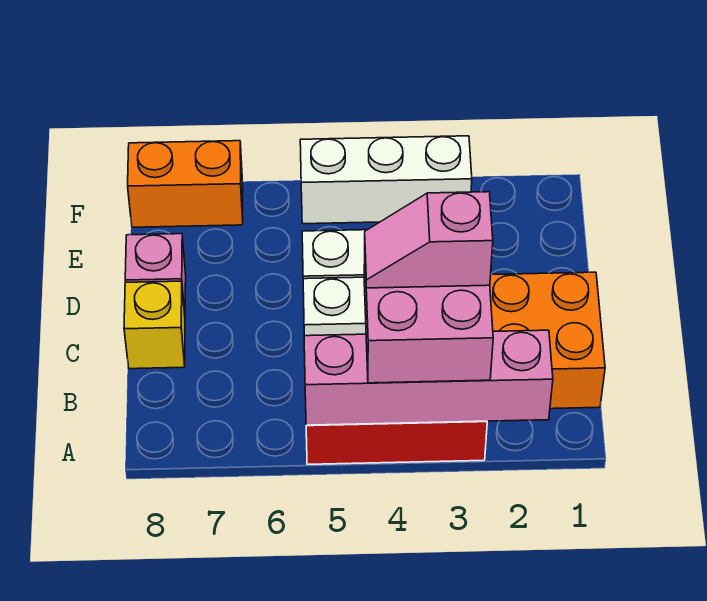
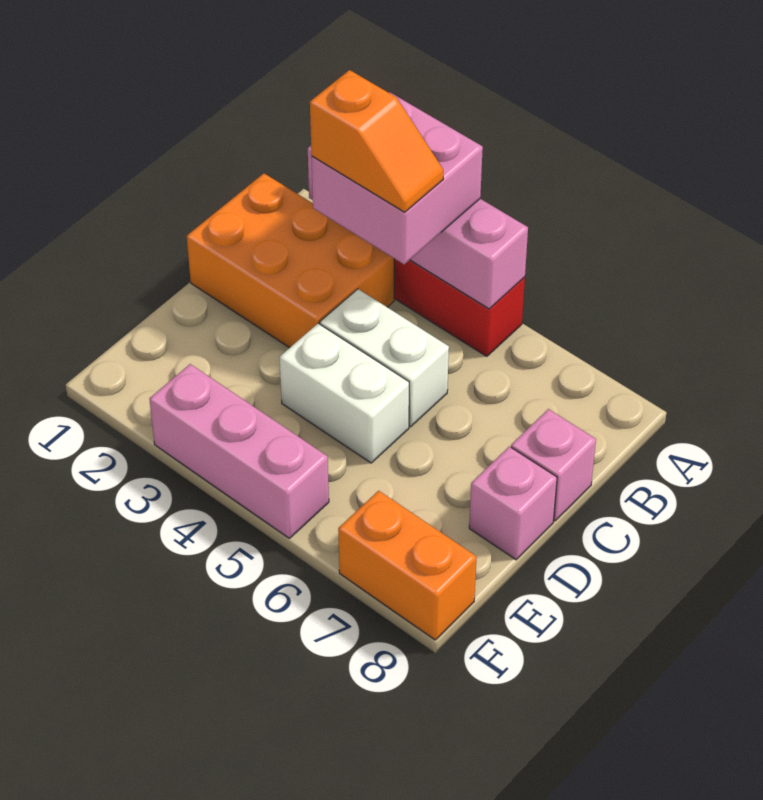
pink 1x2 slope [365,192,493,288] -> orange 1x2 slope [310,70,443,212]
yellow 1x1 brick [124,281,185,369] -> pink 1x1 brick [511,409,596,521]
white 1x3 brick [300,136,472,224] -> pink 1x3 brick [150,364,329,538]

